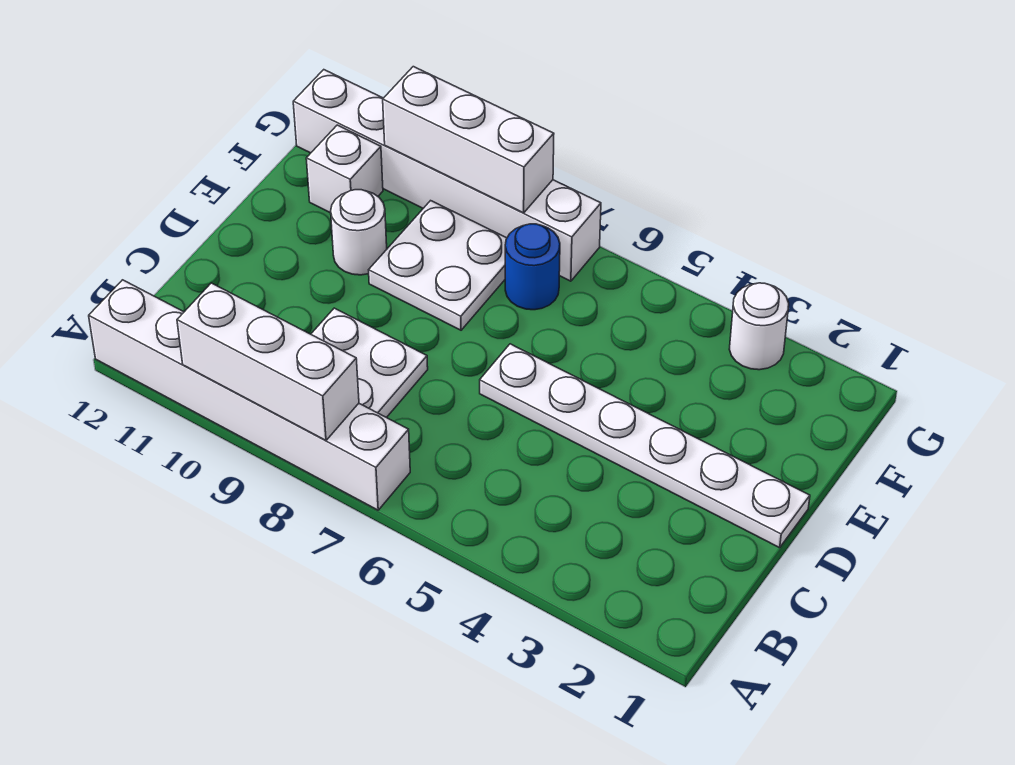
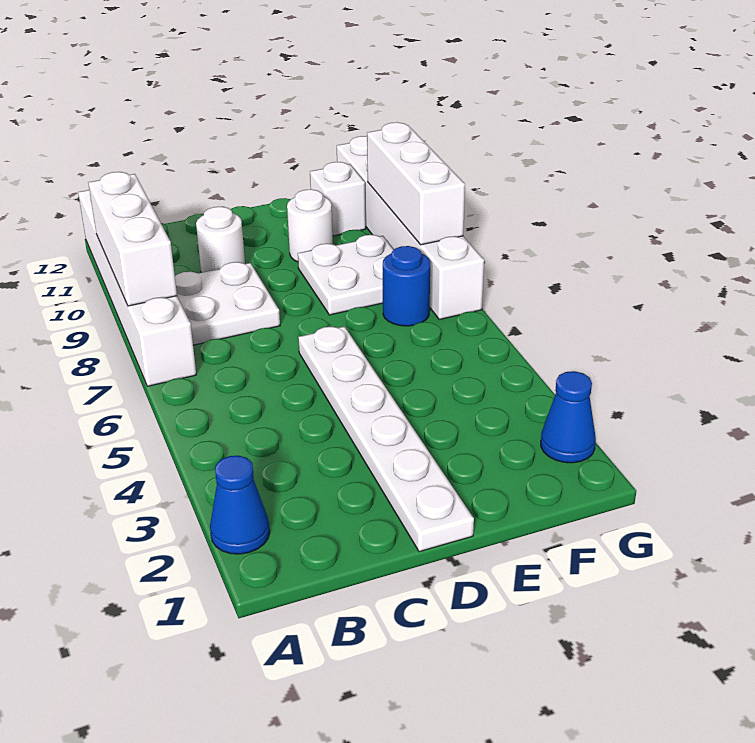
none -> blue 1x1 cone [210,456,270,554]
none -> blue 1x1 cone [541,371,596,463]
white 1x1 round brick [729,283,789,370] -> white 1x1 round brick moved to [196,207,245,273]

